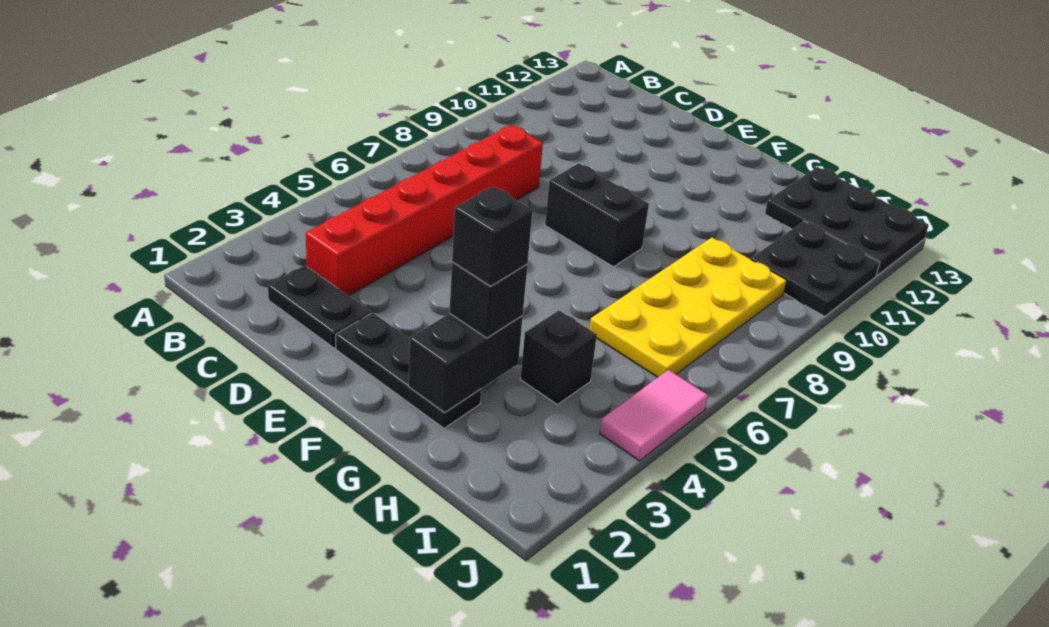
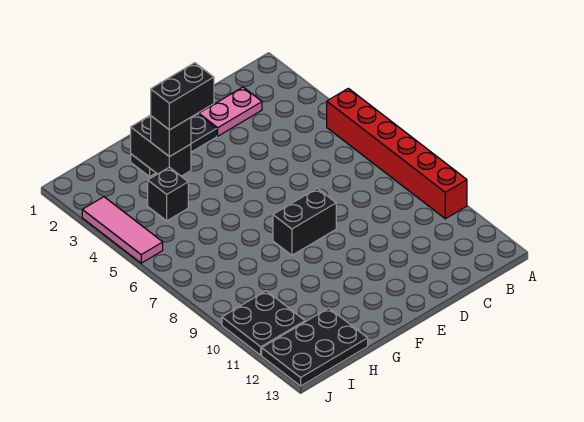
black 1x2 plate [268,265,371,348] -> pink 1x2 plate [199,87,262,136]
red 1x6 brick [306,125,543,296] -> red 1x6 brick moved to [327,88,467,219]
black 1x1 brick [452,186,533,286] -> black 1x2 brick [151,63,214,130]
yellow 2x4 plate [589,238,787,377] -> none
pink 1x2 tile [600,370,708,461] -> pink 1x3 tile [82,197,163,263]

